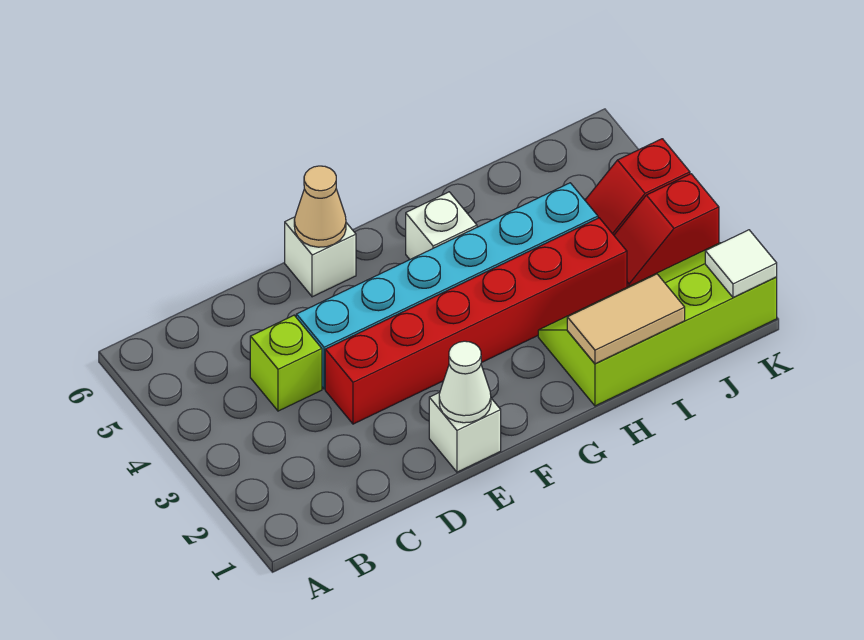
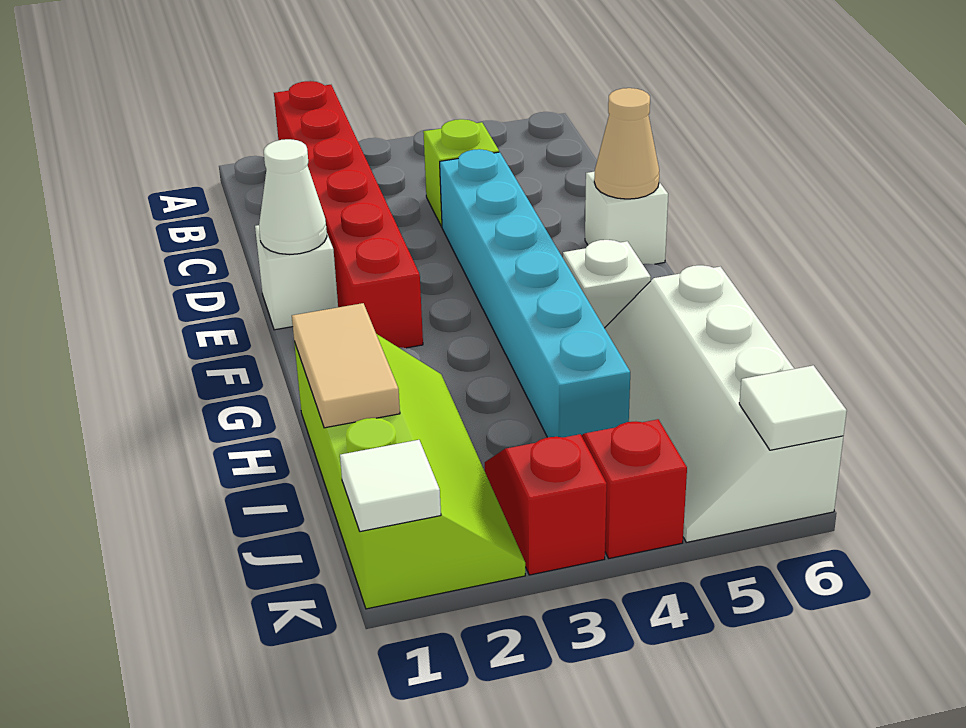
red 1x6 brick [325,218,627,424] -> red 1x6 brick moved to [274,81,423,348]
none -> white 2x4 slope [605,265,843,542]
none -> white 1x1 tile [739,365,847,450]

